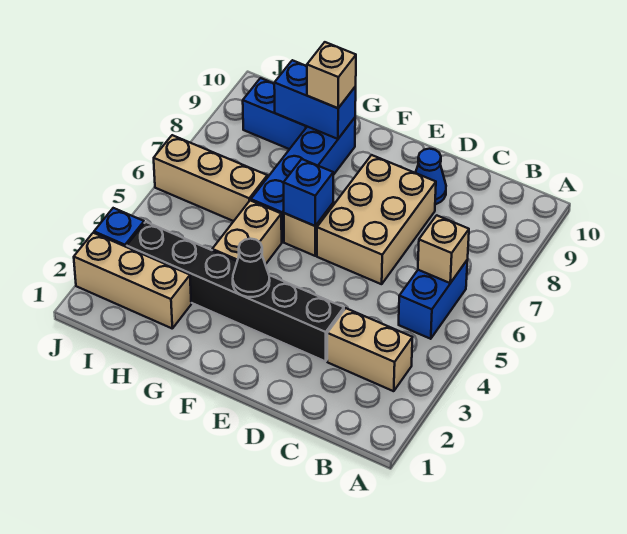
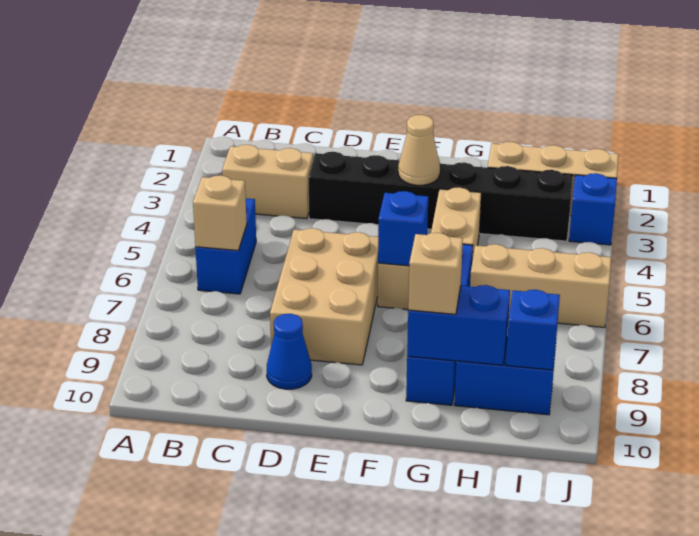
black 1x1 cone [233,239,270,297] -> tan 1x1 cone [398,115,440,185]
none -> blue 1x1 brick [506,290,560,370]

